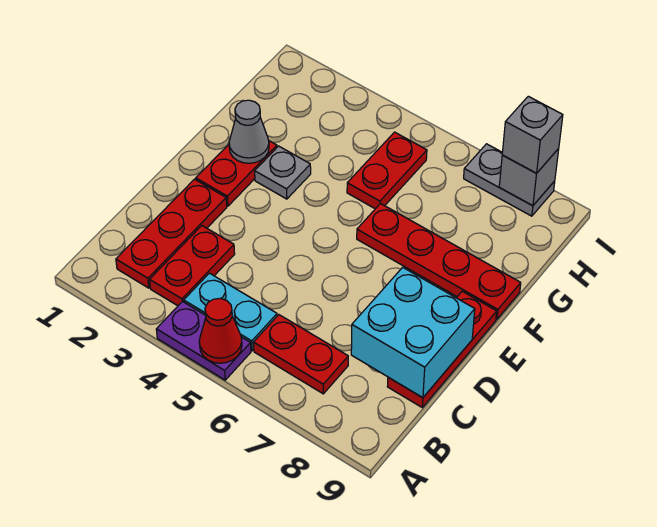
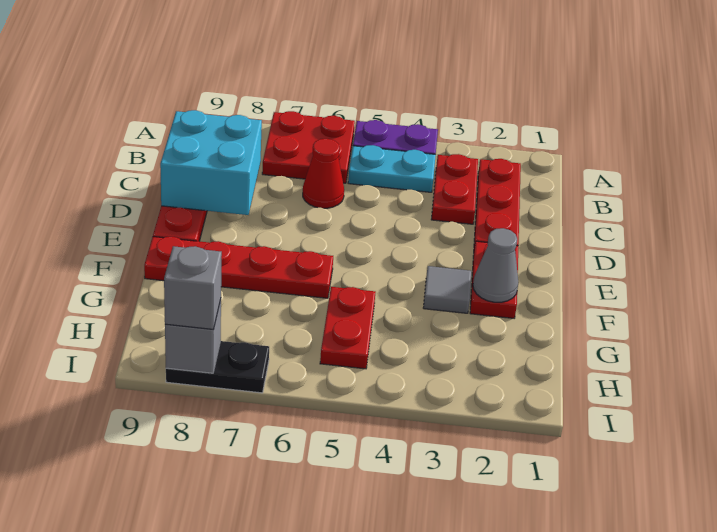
red 1x1 cone [199,298,242,363] -> red 1x1 cone moved to [303,139,344,208]
red 1x2 plate [253,315,348,394] -> red 2x2 plate [262,111,355,183]
grey 1x1 plate [255,146,311,199] -> grey 1x1 tile [423,266,471,313]
grey 1x2 plate [464,144,555,216] -> black 1x2 plate [166,341,269,393]

